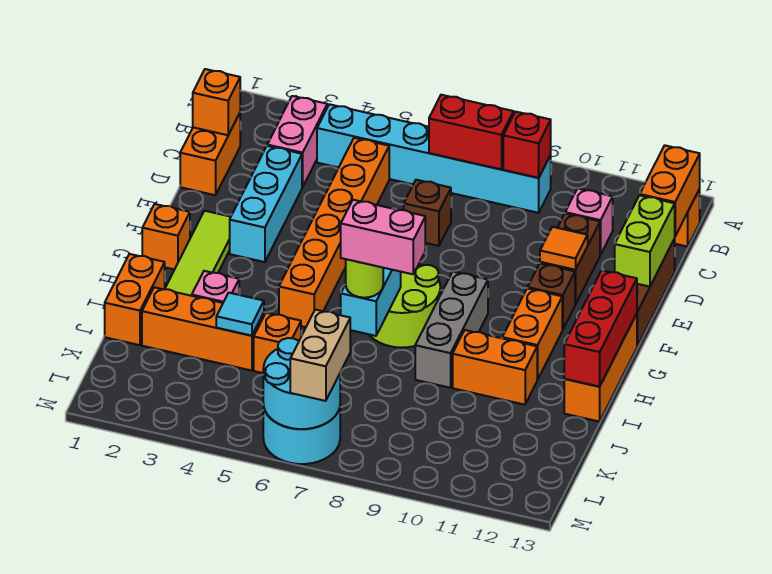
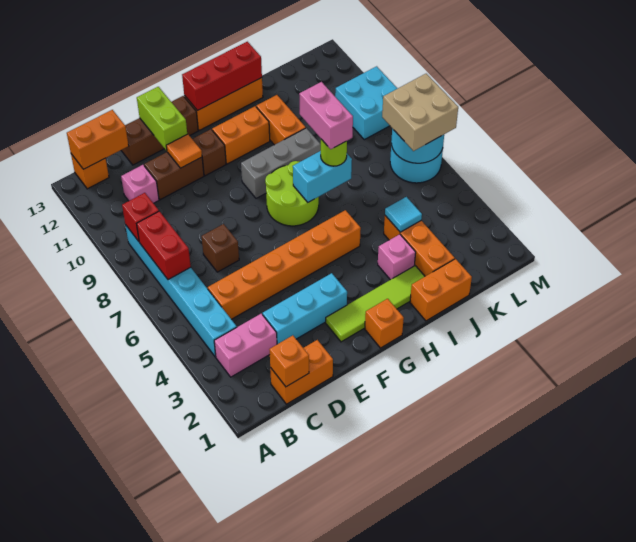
lime 1x2 brick [615,195,675,287] -> lime 1x2 brick turned to [137,87,187,151]
orange 1x1 brick [254,313,301,373] -> none
tan 1x2 brick [290,310,350,401] -> tan 2x2 brick [382,74,458,151]
none -> cyan 2x2 brick [335,66,398,140]

